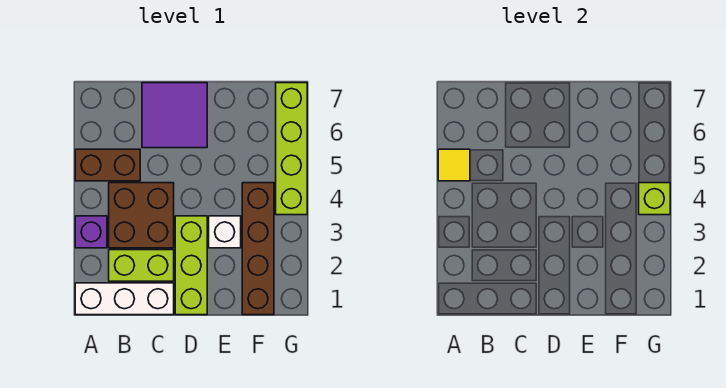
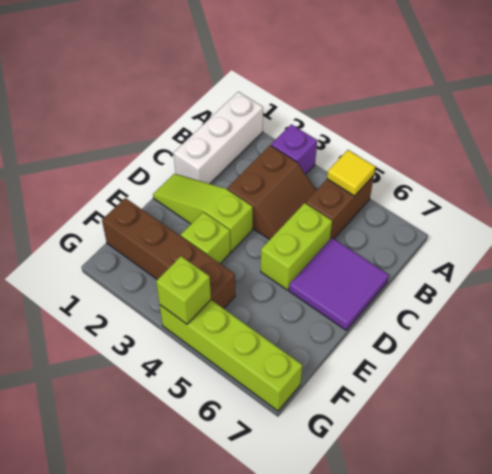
lime 1x2 brick [109,250,174,281] -> lime 1x2 brick moved to [261,203,332,290]
brown 2x2 brick [109,183,174,248] -> brown 2x2 slope [227,145,316,240]
lime 1x3 brick [175,216,207,315] -> lime 1x3 slope [153,174,253,252]
white 1x1 brick [209,216,241,248] -> lime 1x1 brick [181,212,230,263]

